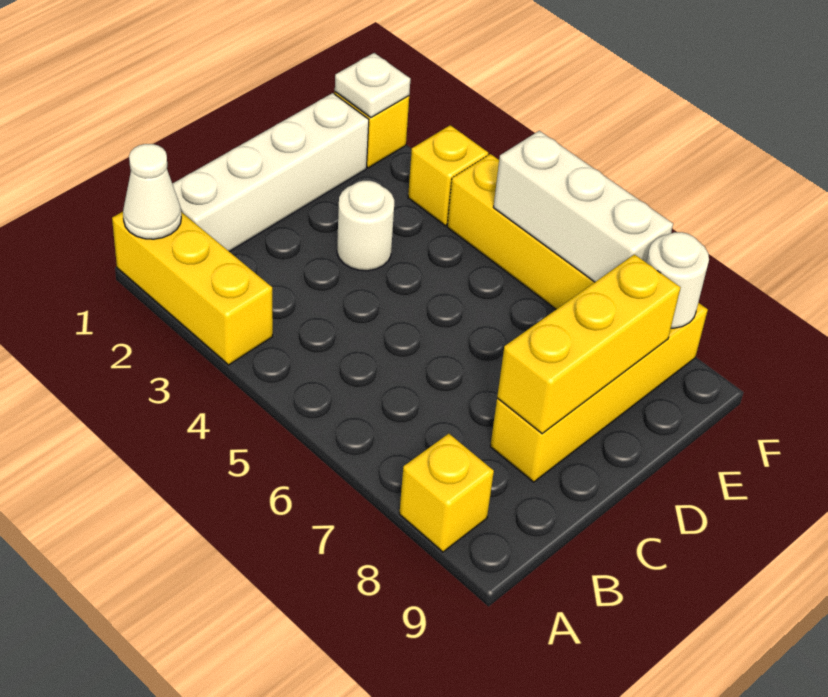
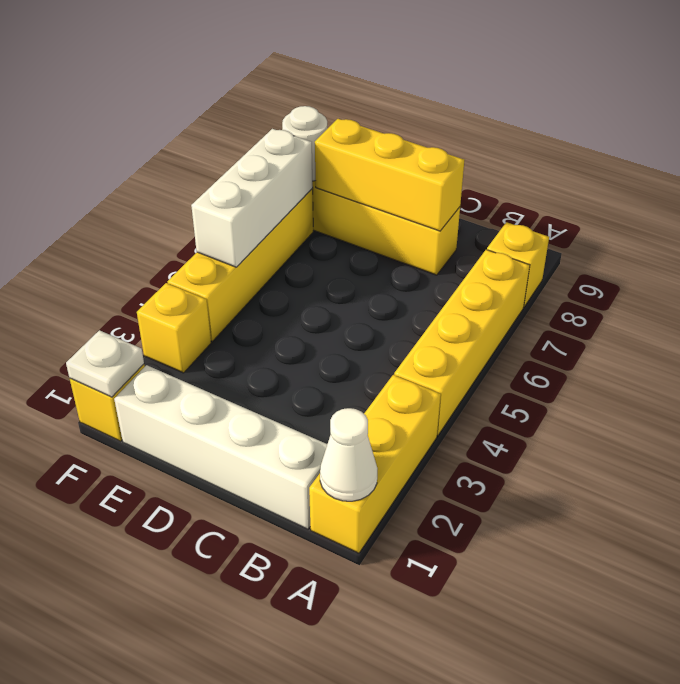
none -> yellow 1x4 brick [394,250,530,436]
white 1x1 round brick [337,181,394,271] -> none

